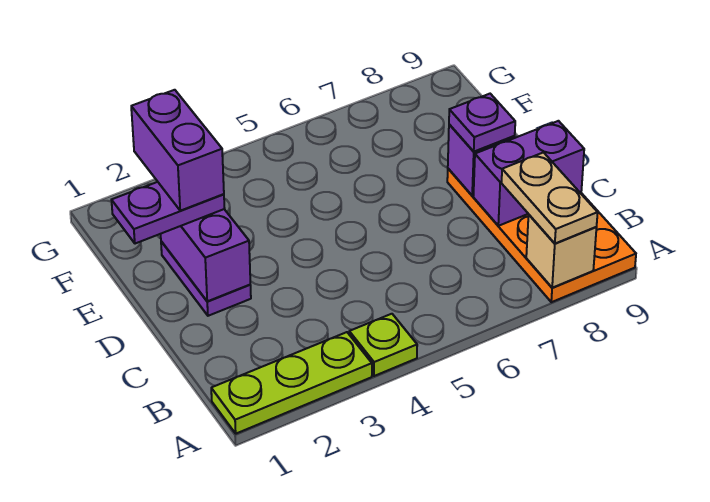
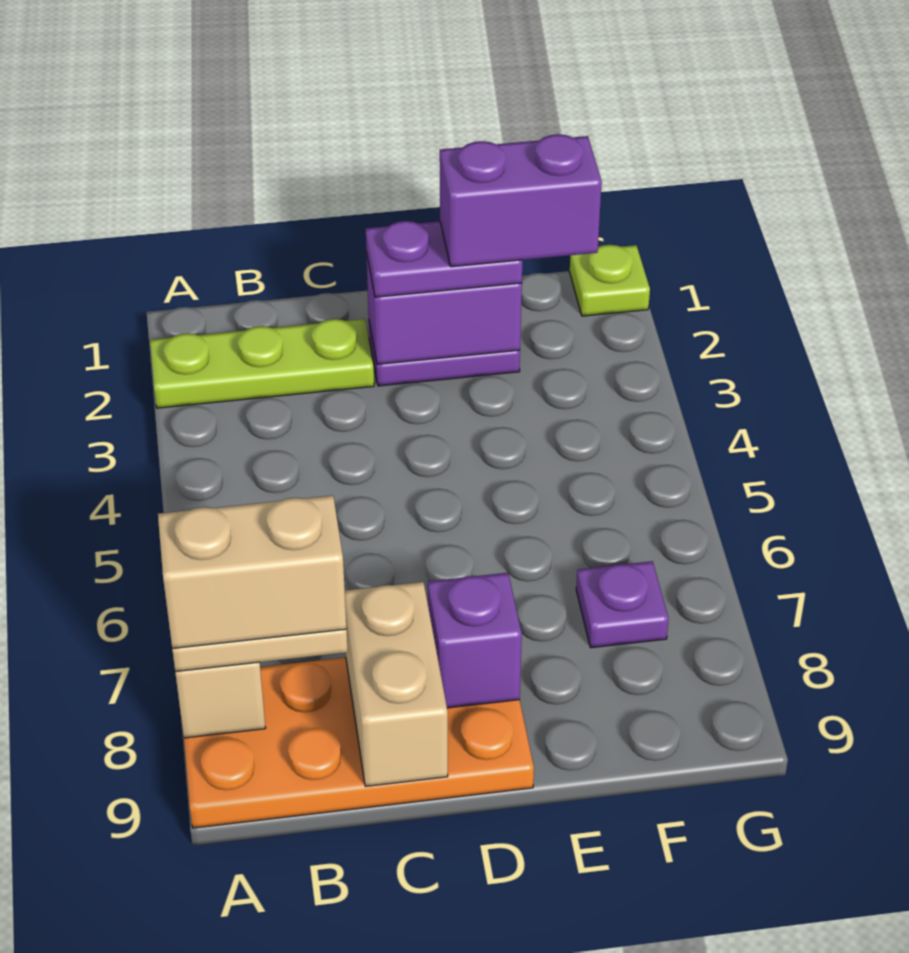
lime 1x3 plate [211,332,372,434] -> lime 1x3 plate turned to [150,319,374,408]
lime 1x1 plate [349,314,417,376] -> lime 1x1 plate moved to [570,245,650,316]
none -> tan 1x2 brick [158,495,346,649]
purple 1x2 brick [473,121,584,226] -> tan 1x2 brick [345,582,448,786]
purple 1x1 plate [449,94,515,151] -> purple 1x1 plate moved to [576,561,669,648]
purple 1x2 plate [112,182,225,244] -> purple 1x2 plate turned to [366,221,522,297]

